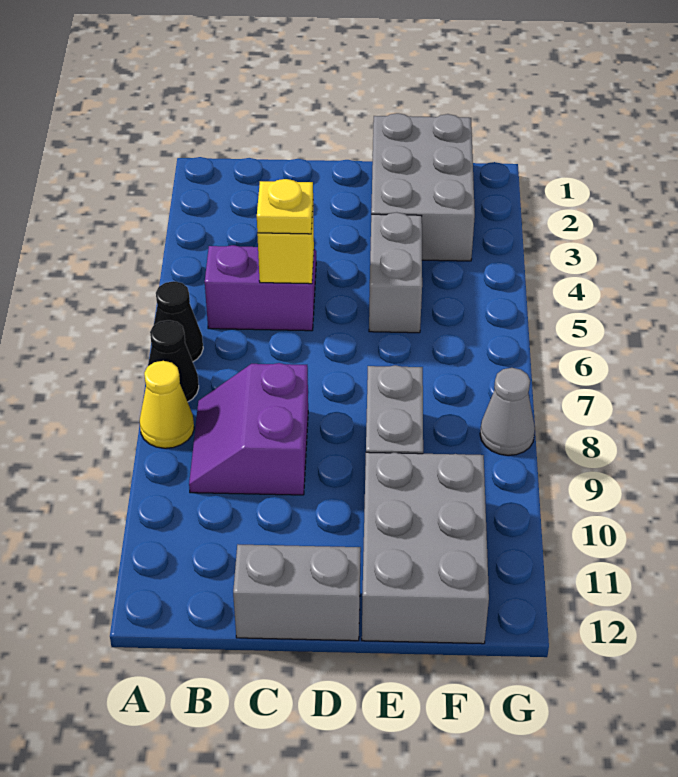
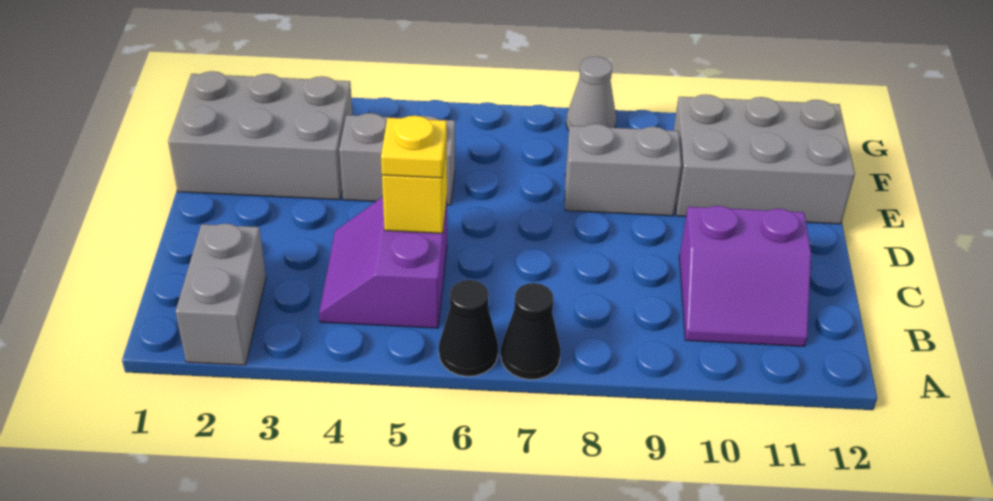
yellow 1x1 cone [140,361,194,448] -> none
purple 2x2 slope [189,363,308,495] -> purple 2x2 slope moved to [679,206,811,347]
grey 1x2 brick [233,545,361,641] -> grey 1x2 brick moved to [176,224,266,365]

